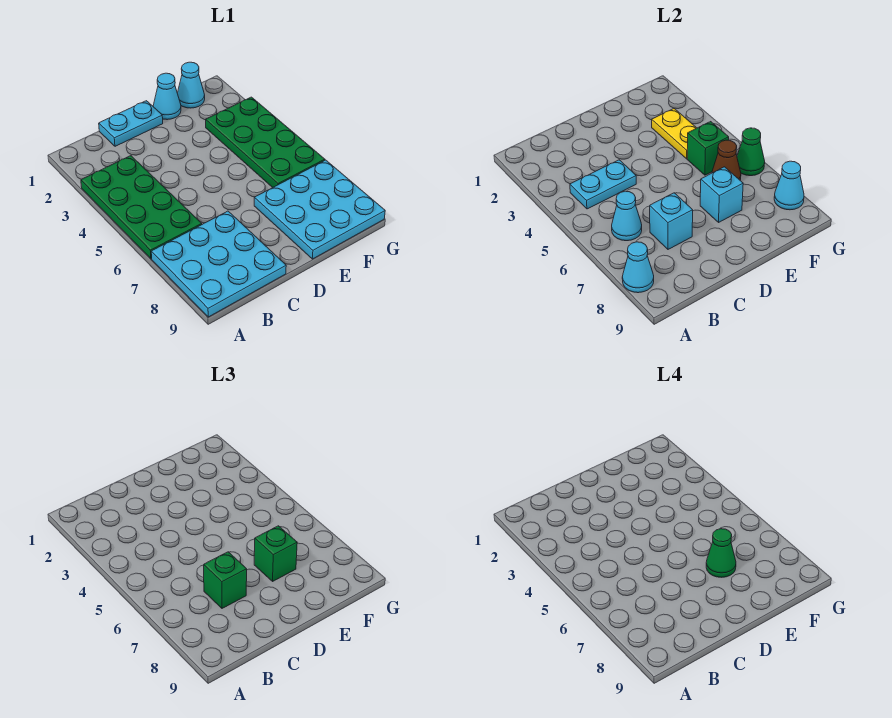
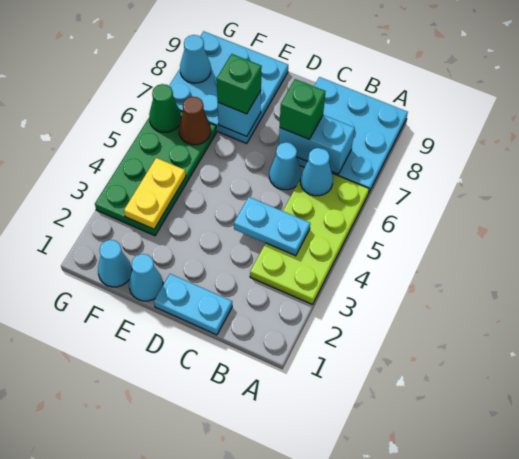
green 2x4 plate [81,156,202,259] -> lime 2x4 plate [250,173,369,305]
cyan 1x1 cone [622,242,654,293] -> cyan 1x1 cone moved to [269,142,301,190]
cyan 1x1 brick [650,193,693,249] -> cyan 1x2 brick [279,115,355,174]
green 1x1 cone [706,529,736,577] -> none
green 1x1 brick [687,122,729,175] -> none

